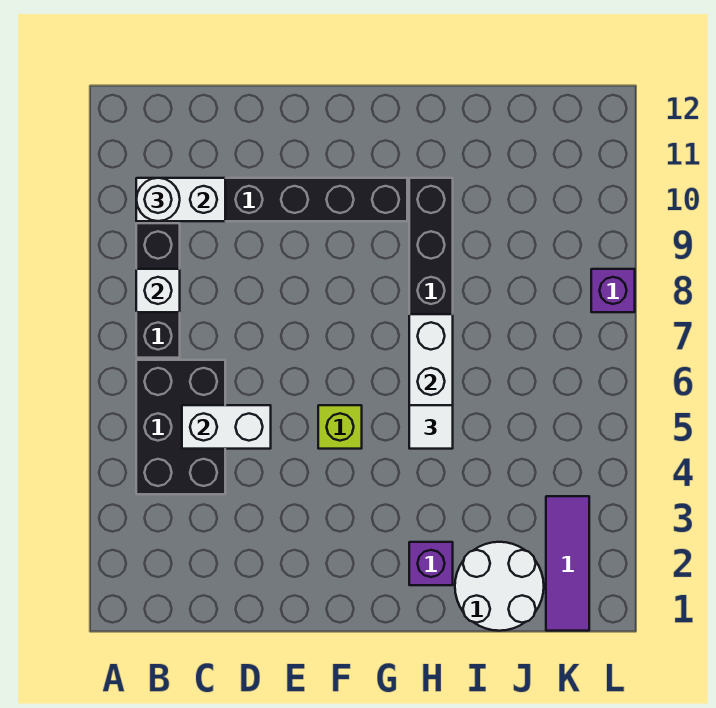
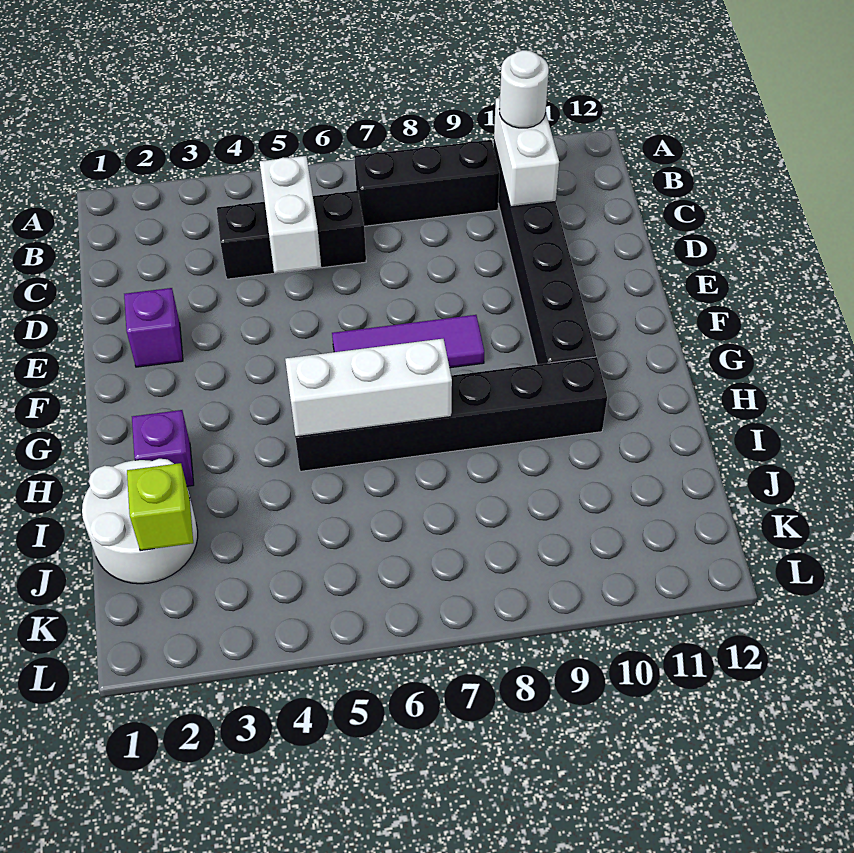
black 2x3 brick [136,360,225,494] -> black 1x3 brick [217,191,366,279]
white 1x1 brick [136,269,180,312] -> none
lime 1x1 brick [318,405,362,449] -> lime 1x1 brick moved to [127,463,193,551]
white 1x1 tile [409,405,453,449] -> none
purple 1x3 tile [546,496,589,631] -> purple 1x3 tile moved to [332,315,484,368]
purple 1x1 brick [591,269,635,312] -> purple 1x1 brick moved to [124,288,183,367]

